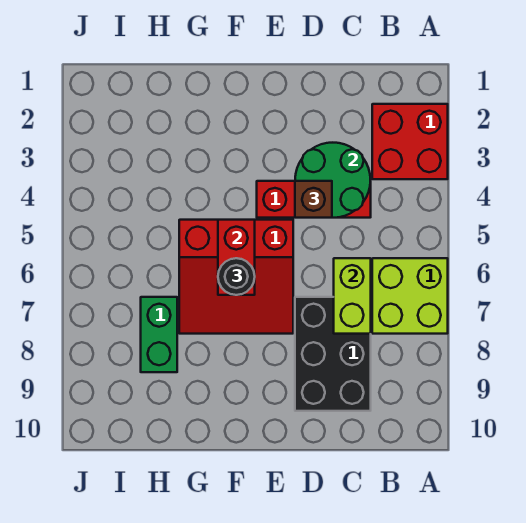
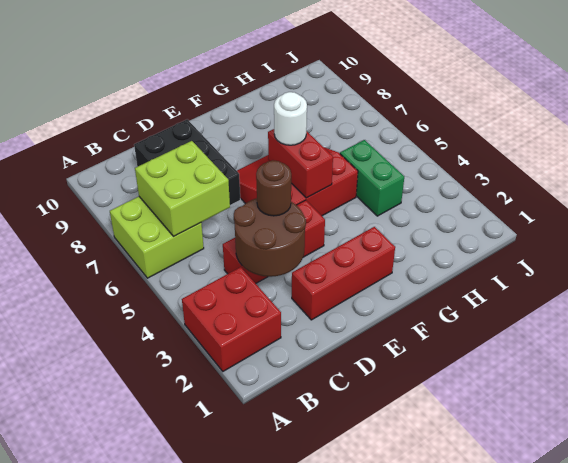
green 2x2 round brick [295,143,370,218] -> brown 2x2 round brick [234,198,306,277]
lime 1x2 brick [334,258,371,334] -> lime 2x2 brick [135,141,230,237]
none -> red 1x3 brick [292,227,395,320]
brown 1x1 brick [295,181,332,218] -> brown 1x1 round brick [256,160,291,216]
black 1x1 round brick [218,258,255,295] -> white 1x1 round brick [274,92,307,145]
green 1x2 brick [141,297,177,372] -> green 1x2 brick moved to [340,140,404,216]

